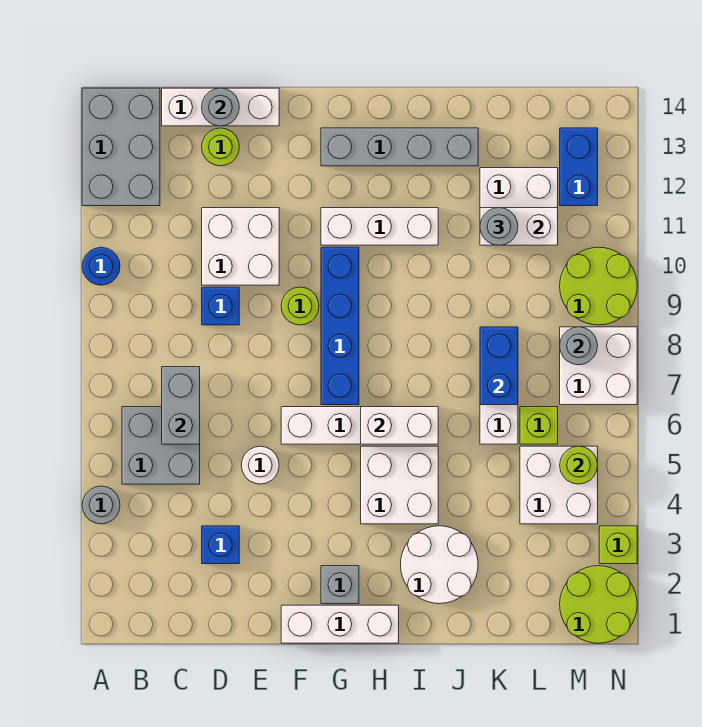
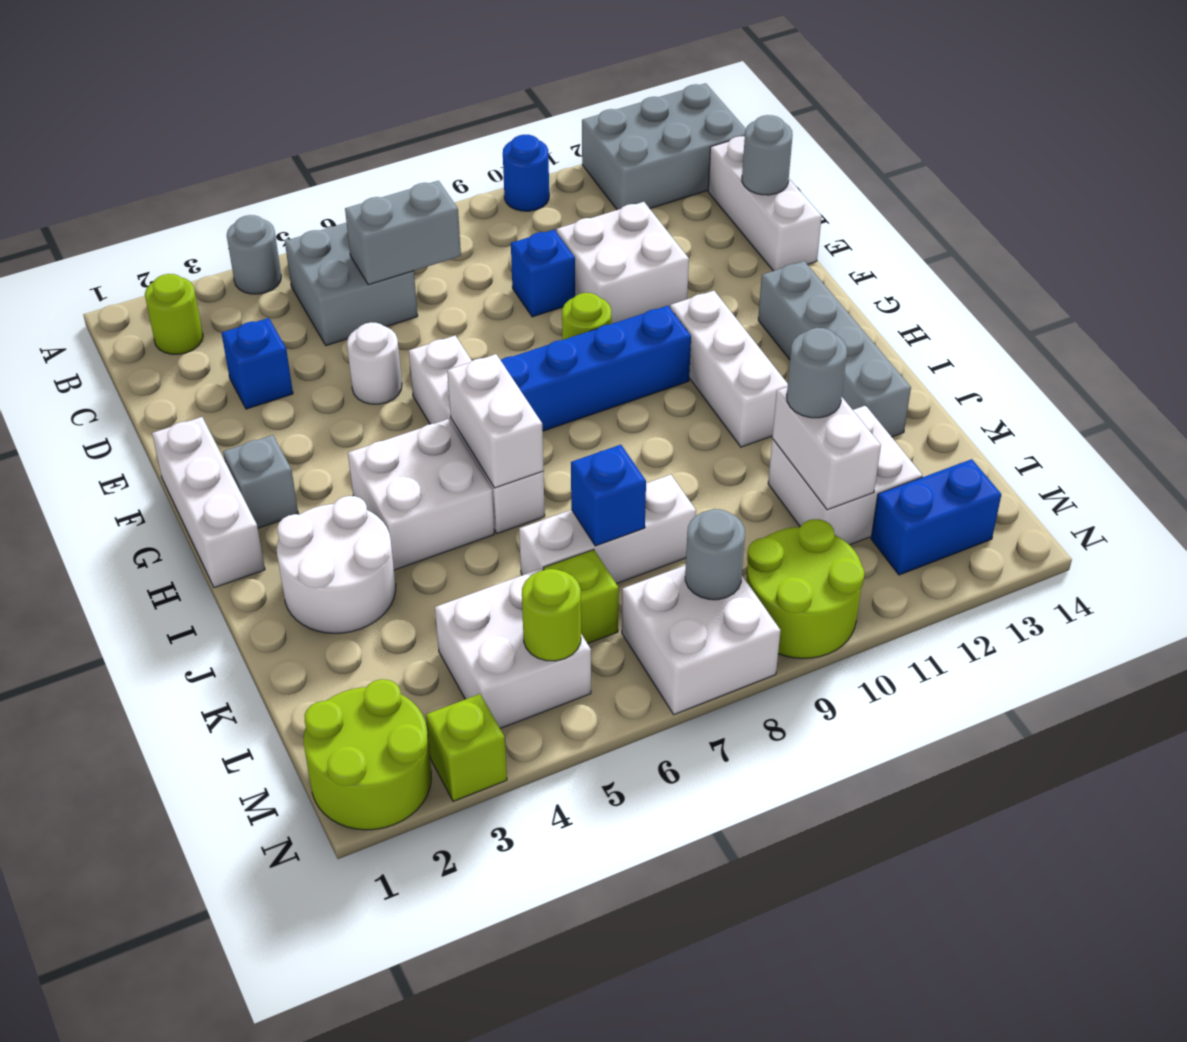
lime 1x1 round brick [202,128,239,166] -> lime 1x1 round brick moved to [145,274,203,354]
blue 1x2 brick [480,327,518,405] -> blue 1x1 brick [571,445,646,546]

